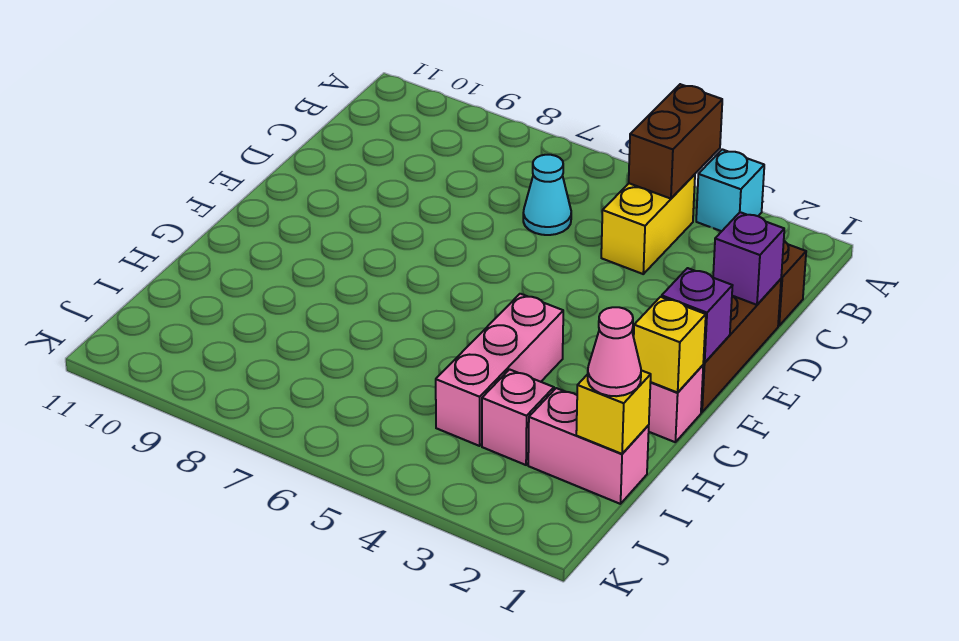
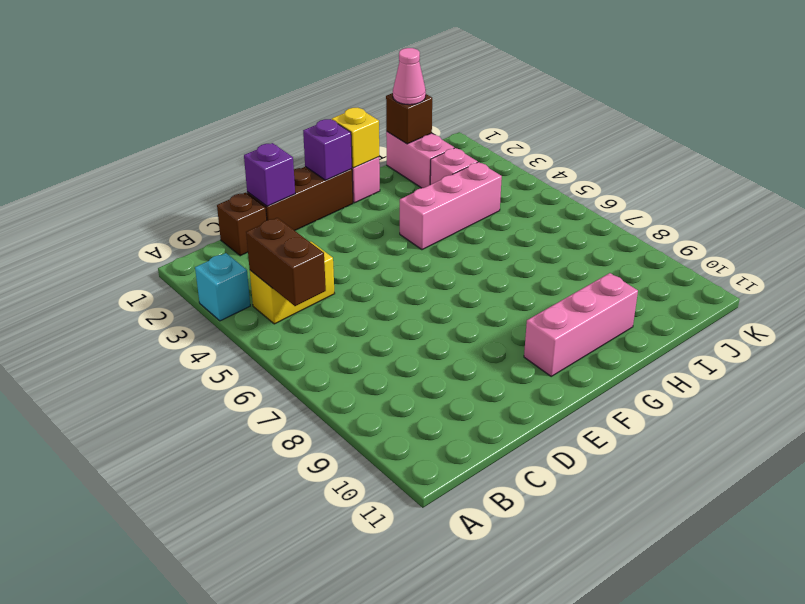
brown 1x2 brick [629,84,722,199] -> brown 1x2 brick turned to [246,218,326,306]
cyan 1x1 cone [523,155,571,235] -> none
none -> pink 1x3 brick [524,273,638,376]
yellow 1x1 brick [576,370,651,454] -> brown 1x1 brick [386,93,432,144]

